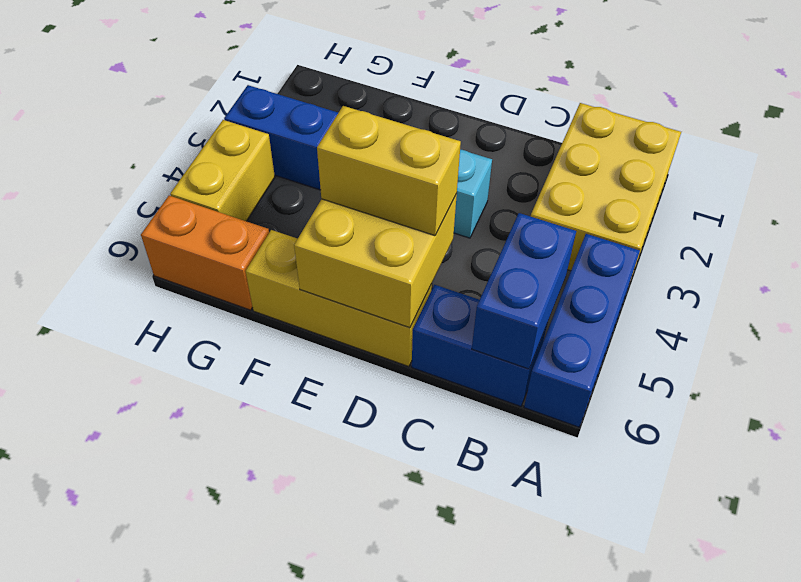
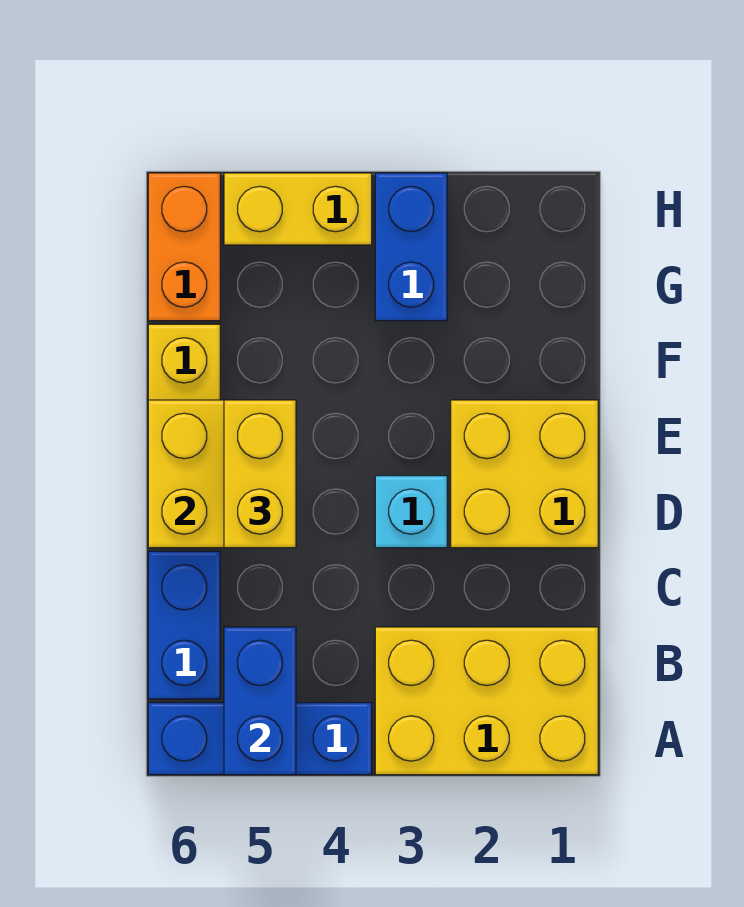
blue 1x2 brick [472,213,576,369] -> blue 1x2 brick turned to [224,627,296,775]
none -> yellow 2x2 brick [451,400,598,548]

